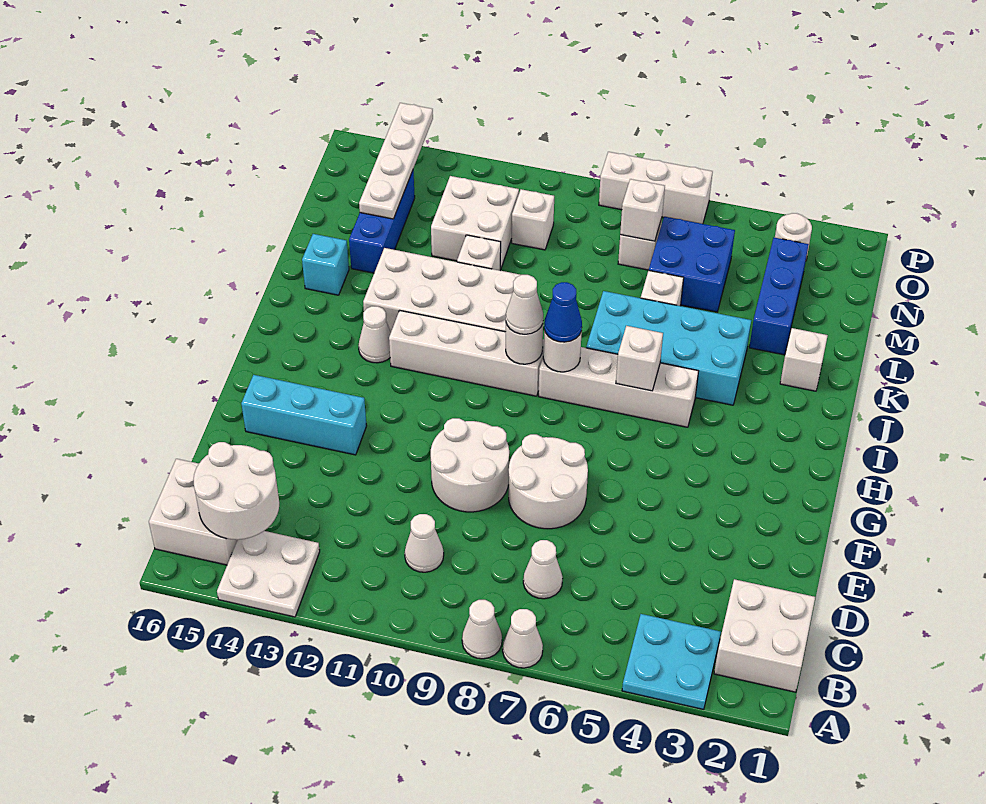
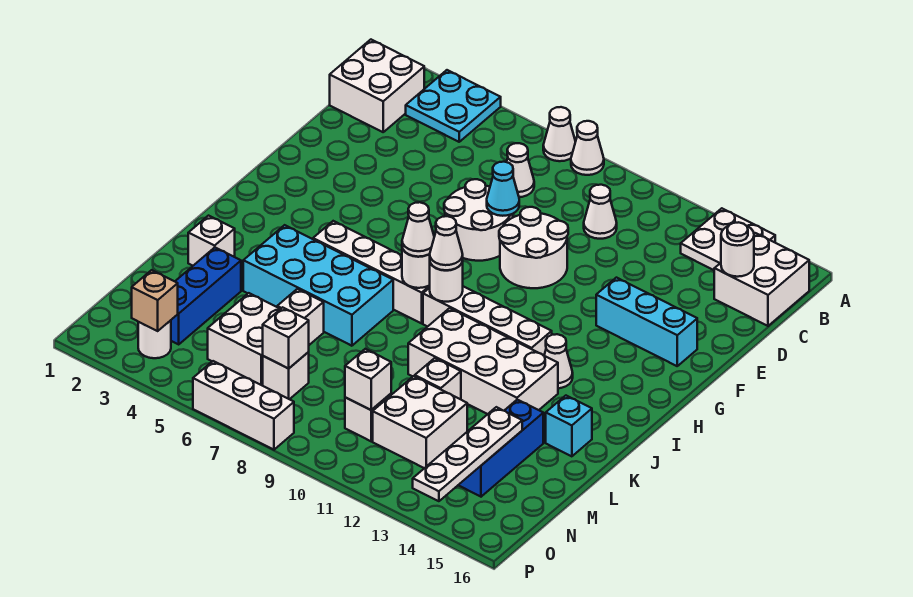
white 2x2 round brick [194,442,279,540] -> white 1x1 round brick [721,222,754,277]
none -> cyan 1x1 cone [487,162,519,216]
white 1x1 brick [616,326,663,391] -> white 1x1 brick moved to [345,349,391,410]
blue 1x1 cone [544,282,582,342] -> white 1x1 cone [402,202,434,257]
blue 2x2 brick [649,217,735,312] -> white 2x2 brick [208,293,280,385]
none -> tan 1x1 brick [132,270,178,331]

